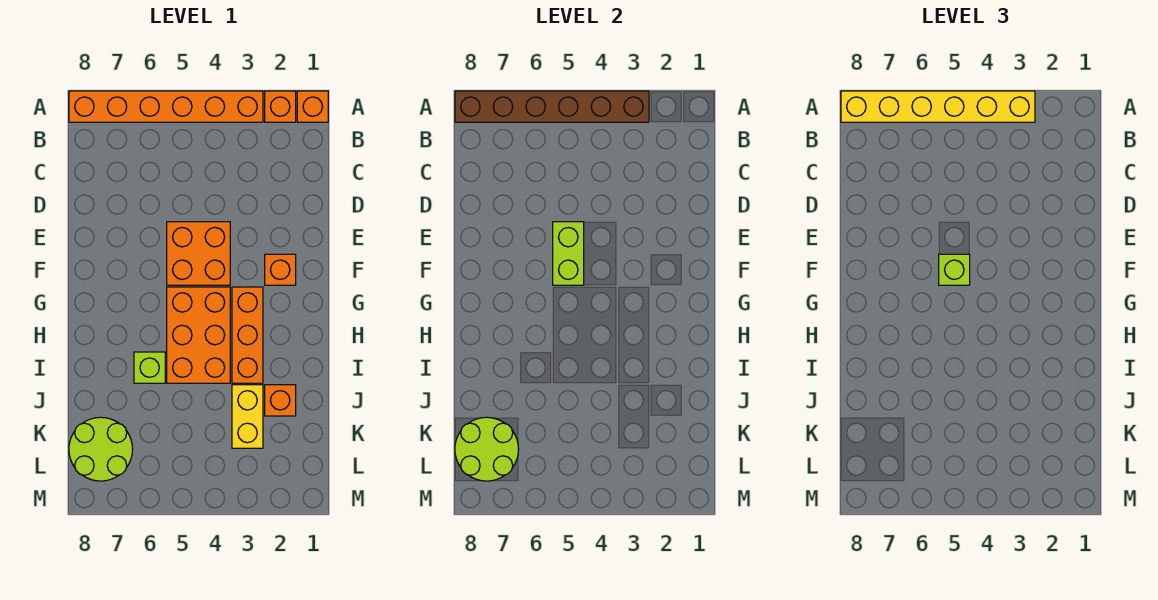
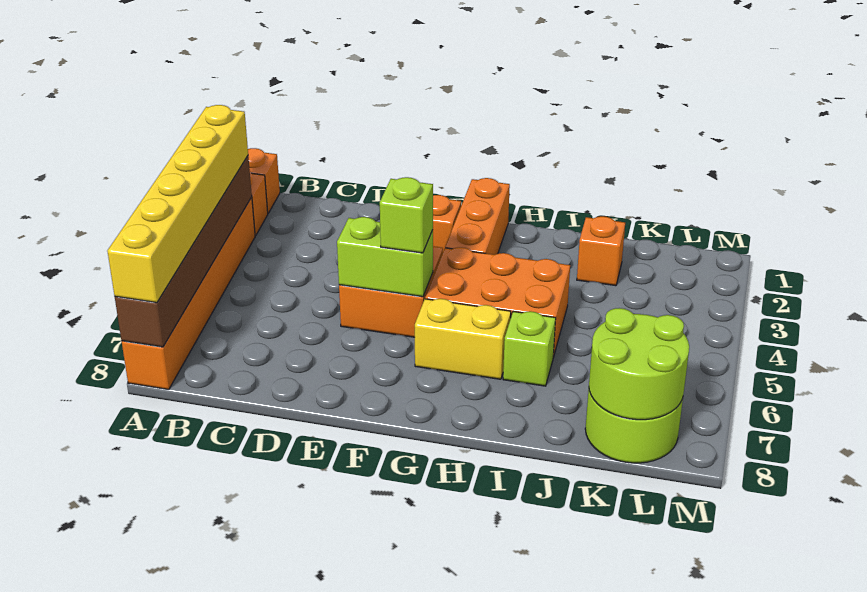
orange 1x3 brick [232,287,263,383] -> orange 1x3 brick turned to [445,178,510,255]
yellow 1x2 brick [232,385,263,448] -> yellow 1x2 brick moved to [415,299,511,379]

